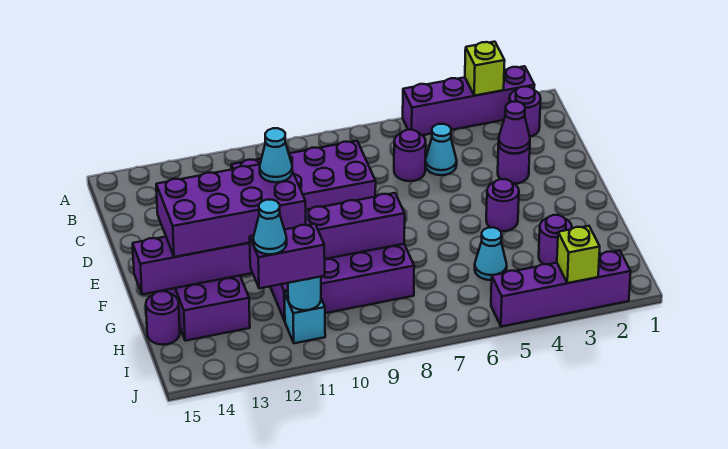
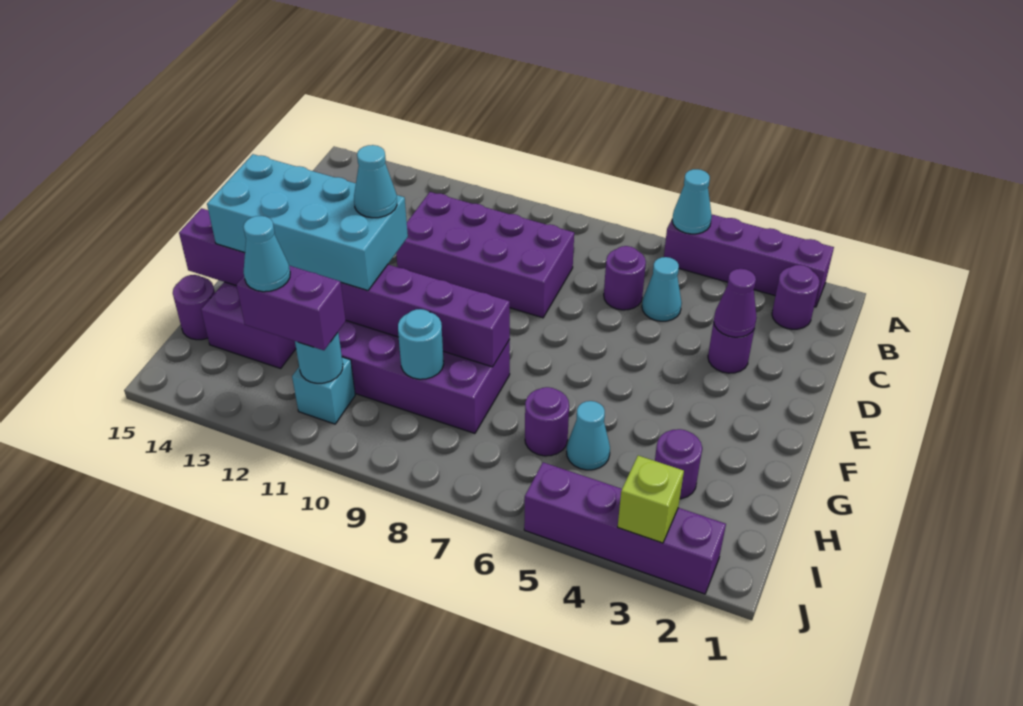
lime 1x1 brick [465,42,505,96] -> none
none -> cyan 1x1 cone [672,169,712,234]
purple 1x1 round brick [486,179,519,231] -> purple 1x1 round brick moved to [525,387,569,456]
purple 2x4 brick [156,164,306,257] -> cyan 2x4 brick [207,154,408,290]
none -> cyan 1x1 round brick [398,309,444,379]

